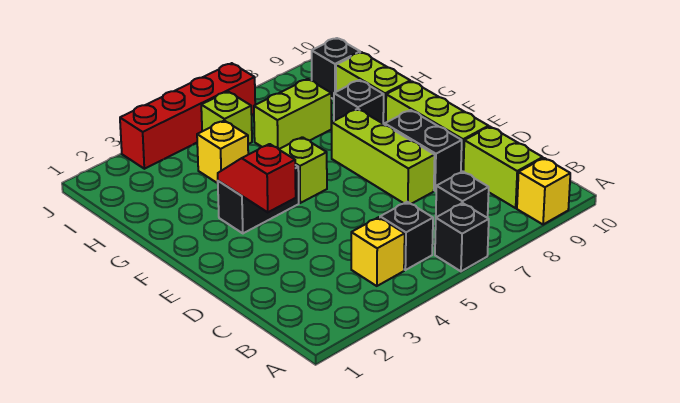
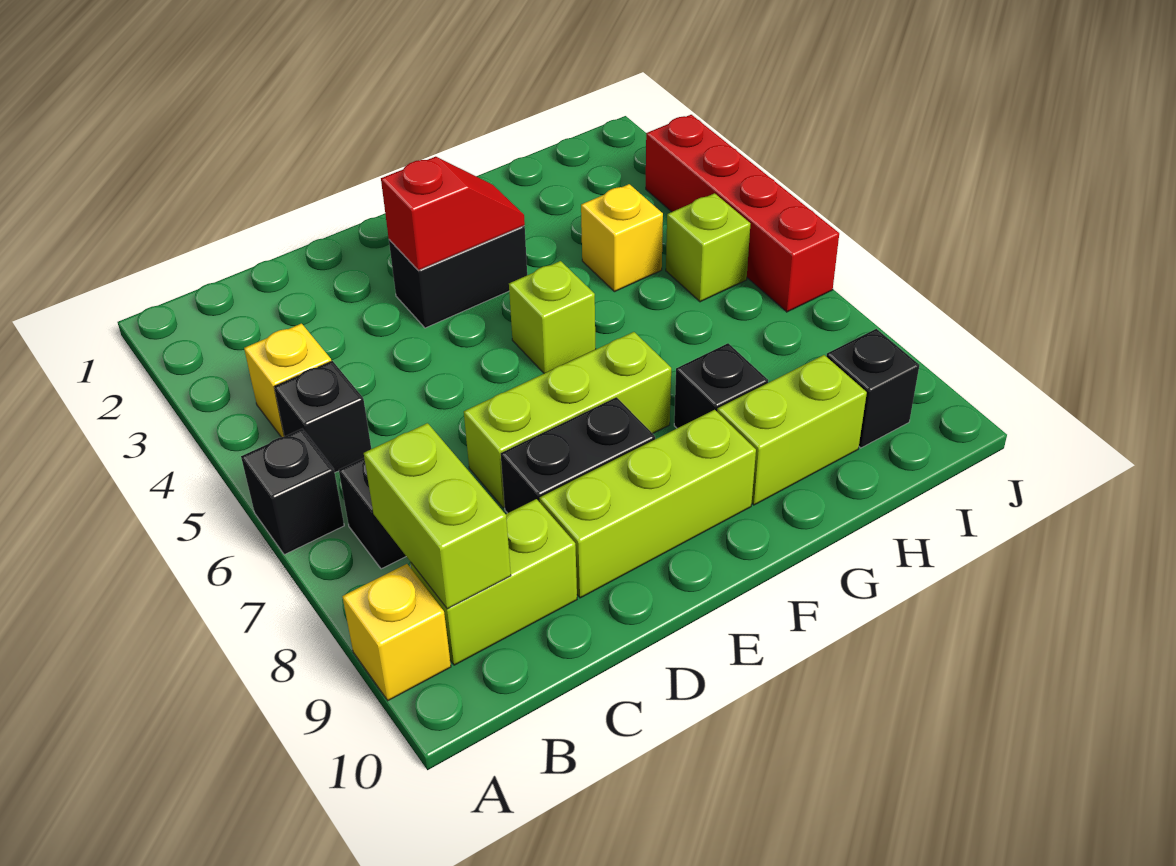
black 1x2 brick [218,165,299,233] -> black 1x2 brick turned to [389,226,527,328]
lime 1x2 brick [254,79,331,149] -> lime 1x2 brick moved to [364,423,511,609]

